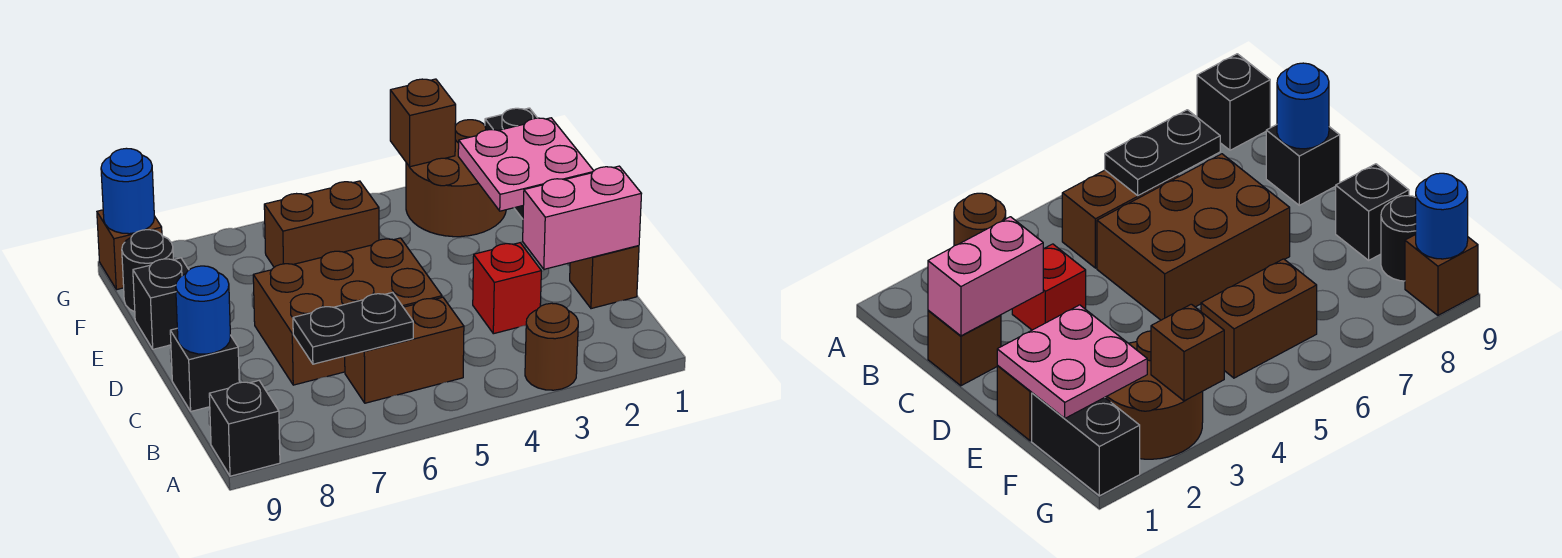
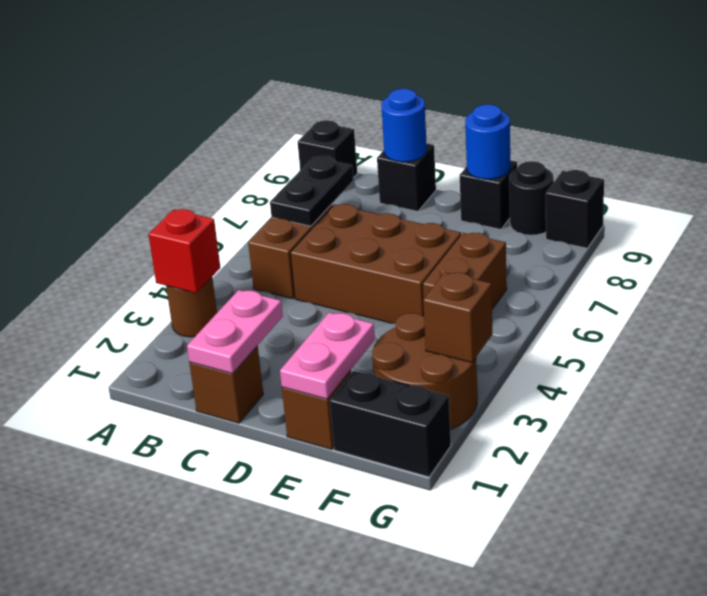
pink 1x2 brick [523,166,642,269] -> pink 1x2 plate [187,290,283,374]
red 1x1 brick [473,243,541,334] -> red 1x1 brick moved to [148,209,220,293]
brown 2x3 brick [253,238,442,385] -> brown 2x3 brick turned to [290,204,461,323]
pink 2x2 plate [458,118,594,211] -> pink 1x2 plate [280,312,375,399]
brown 1x1 brick [97,210,162,290] -> black 1x1 brick [546,170,604,248]
blue 1x1 round brick [101,148,154,234] -> blue 1x1 round brick moved to [465,105,510,179]

